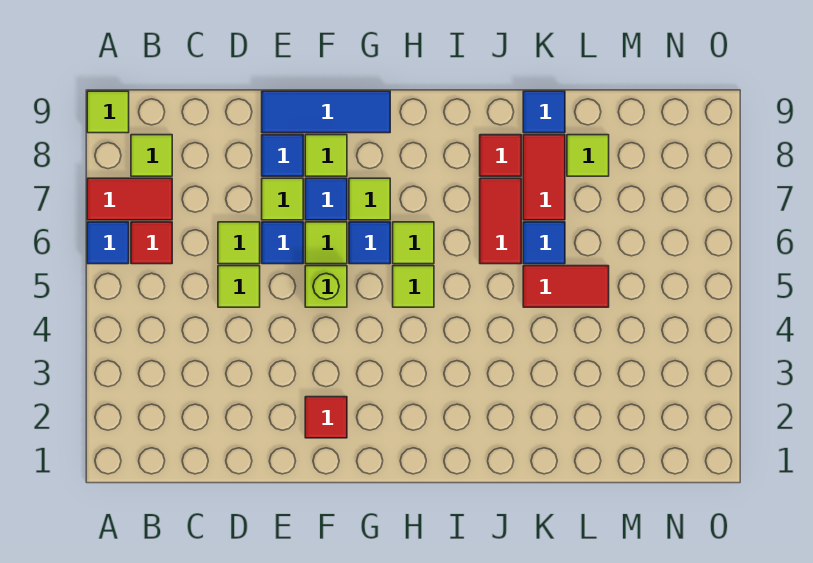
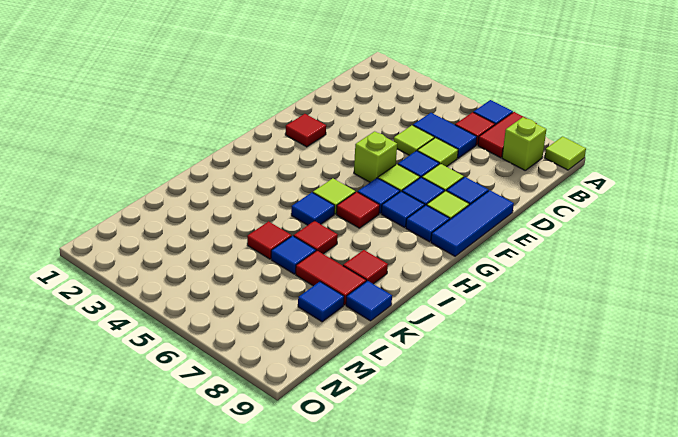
lime 1x1 tile [131,135,172,176] -> lime 1x1 brick [502,117,546,170]
none -> blue 1x2 tile [413,113,477,158]
lime 1x1 tile [349,178,390,220] -> blue 1x1 tile [381,191,425,228]
none -> blue 1x1 tile [406,205,450,242]
lime 1x1 tile [393,222,434,264] -> red 1x1 tile [336,192,380,228]
none -> blue 1x1 tile [291,193,335,225]
red 1x2 tile [480,178,521,264] -> red 1x1 tile [294,221,338,254]
red 1x2 tile [523,266,609,307] -> red 1x1 tile [247,221,291,259]
lime 1x1 tile [567,135,609,176] -> blue 1x1 tile [298,282,344,322]

